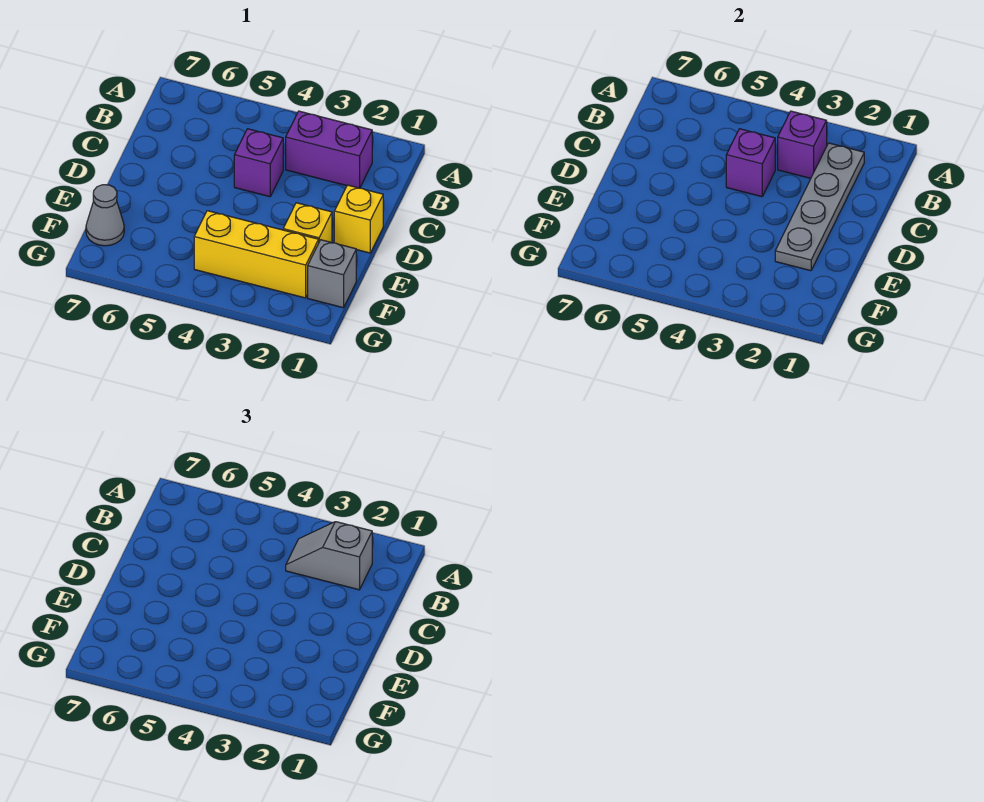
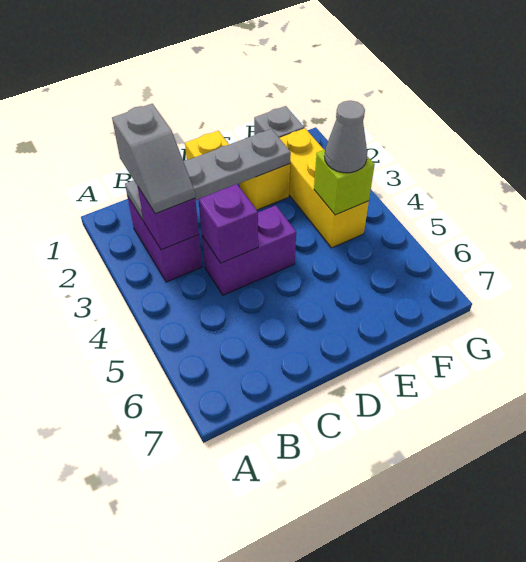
purple 1x1 brick [234,129,283,197] -> purple 1x2 brick [202,205,296,295]
none -> lime 1x1 brick [314,150,375,215]
grey 1x1 cone [86,185,124,246] -> grey 1x1 cone moved to [325,100,367,173]

